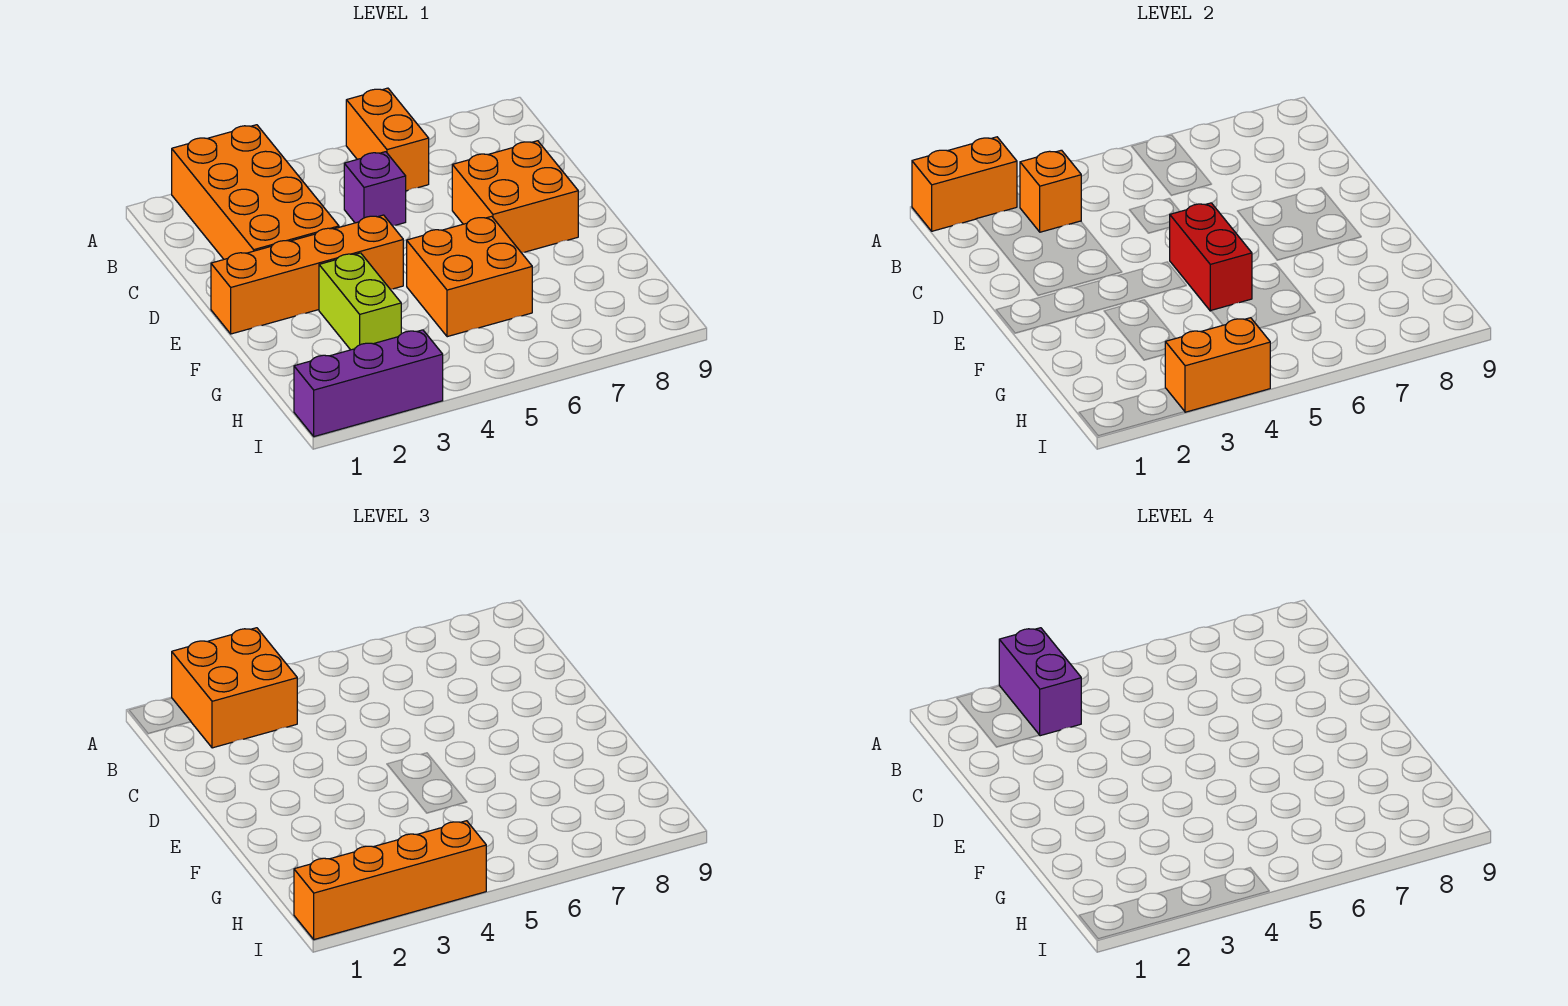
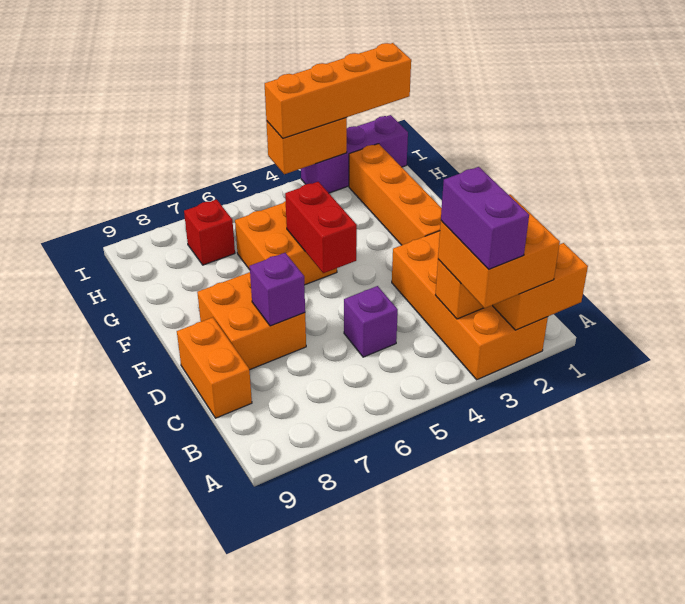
orange 1x2 brick [346,88,429,191] -> orange 1x2 brick moved to [177,317,252,418]
none -> purple 1x1 brick [250,253,305,326]
orange 1x4 brick [211,215,403,334] -> orange 1x4 brick turned to [349,144,442,245]
lime 1x2 brick [319,253,401,350] -> none
none -> red 1x1 brick [184,200,235,265]

